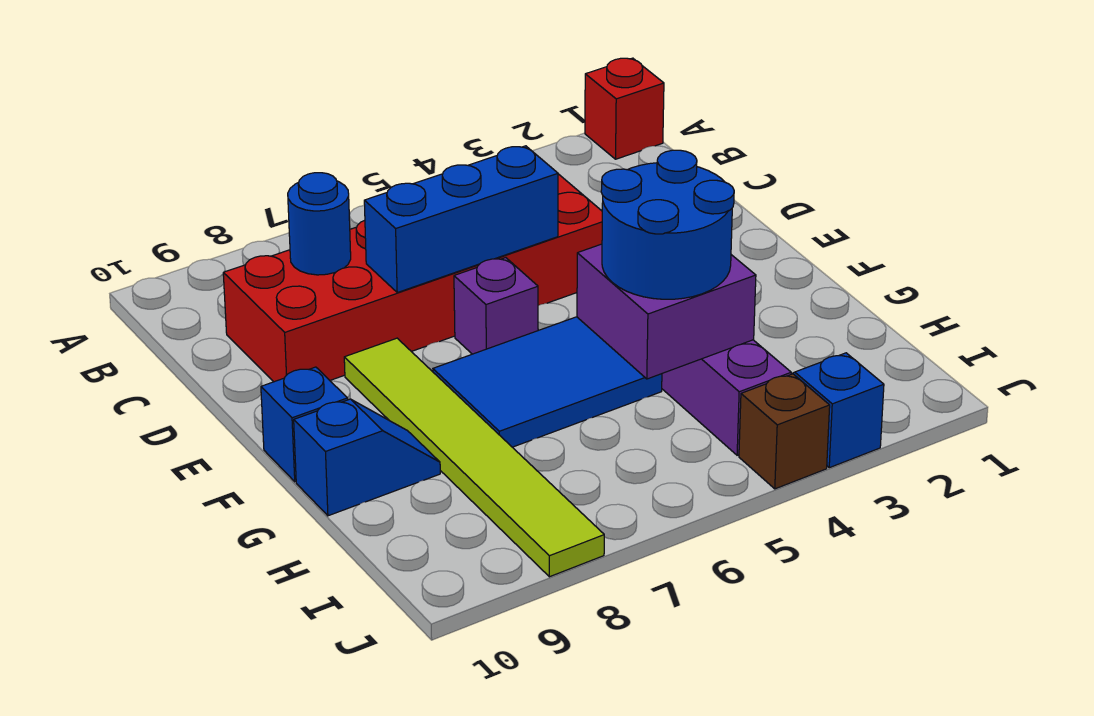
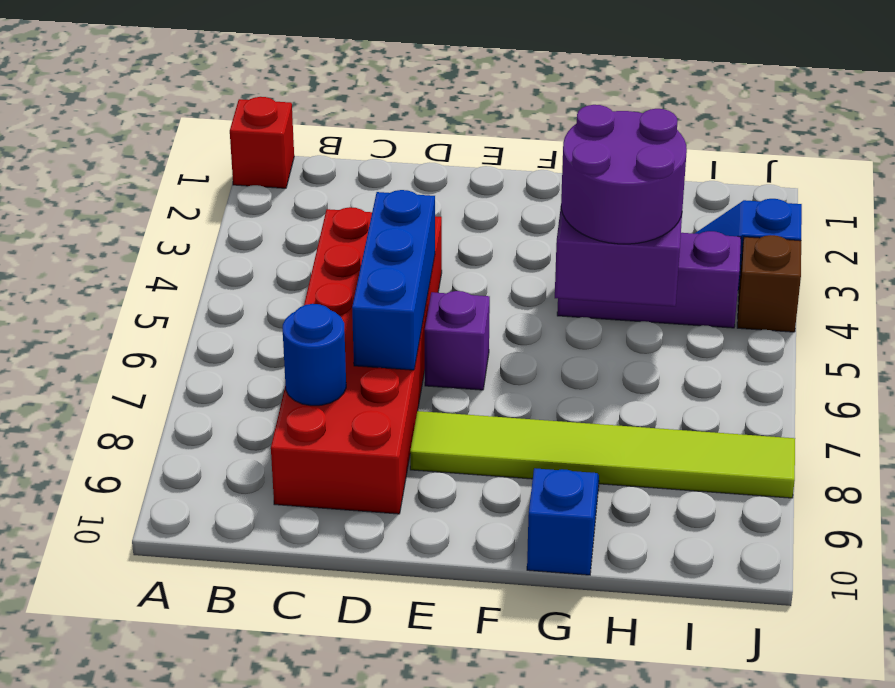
blue 2x3 tile [433,317,662,447] -> none
blue 1x1 brick [261,367,348,482] -> none
blue 2x2 round brick [601,150,734,299] -> purple 2x2 round brick [561,105,687,244]

